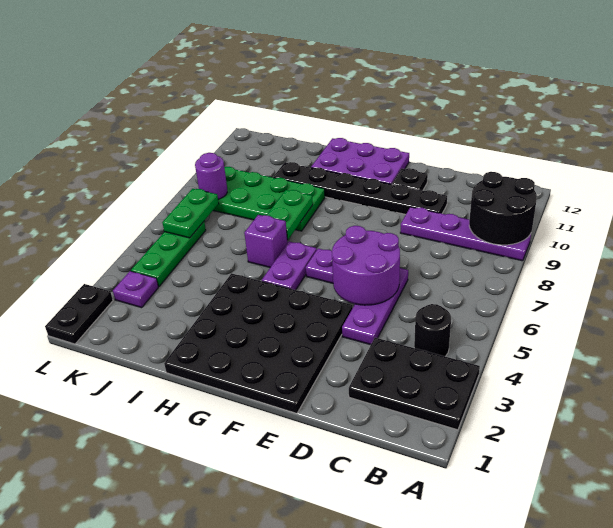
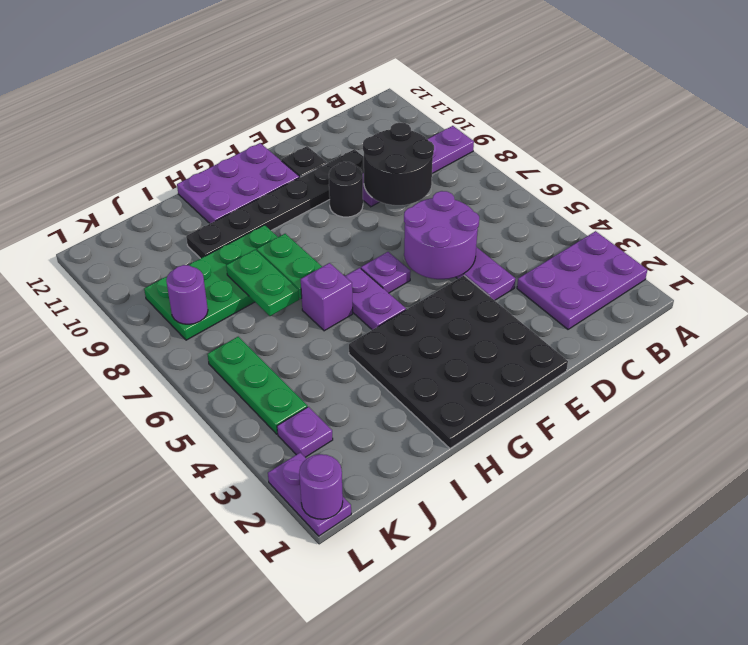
black 2x3 plate [349,338,480,430] -> purple 2x3 plate [517,231,647,329]
black 2x2 round brick [469,172,537,245] -> black 2x2 round brick moved to [363,122,434,205]
black 1x1 round brick [414,304,451,356] -> black 1x1 round brick moved to [329,162,363,217]
green 1x2 plate [162,189,219,238] -> green 1x2 plate moved to [226,250,299,316]
black 1x2 plate [45,284,113,344] -> purple 1x2 plate [268,453,351,536]
none -> purple 1x1 round brick [299,454,343,519]

